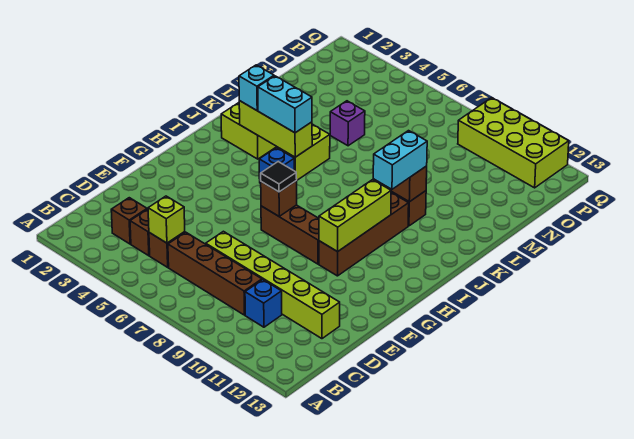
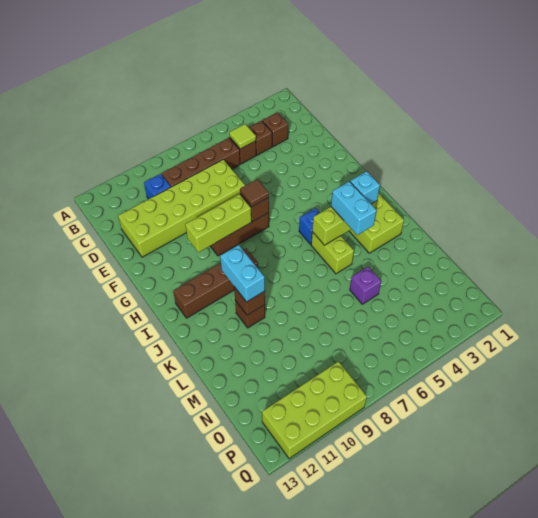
lime 1x1 brick [148,196,185,243] -> lime 1x1 tile [229,124,256,149]
lime 1x6 brick [206,231,340,339] -> lime 2x6 brick [118,160,245,257]
black 1x1 tile [261,162,297,192] -> brown 1x1 tile [240,179,269,207]
brown 1x4 brick [319,193,409,276] -> brown 1x4 brick turned to [173,248,258,318]
lime 1x3 brick [319,180,391,252] -> lime 1x3 brick turned to [185,194,251,252]
cyan 1x2 brick [258,76,312,133] -> cyan 1x2 brick turned to [331,181,377,235]

